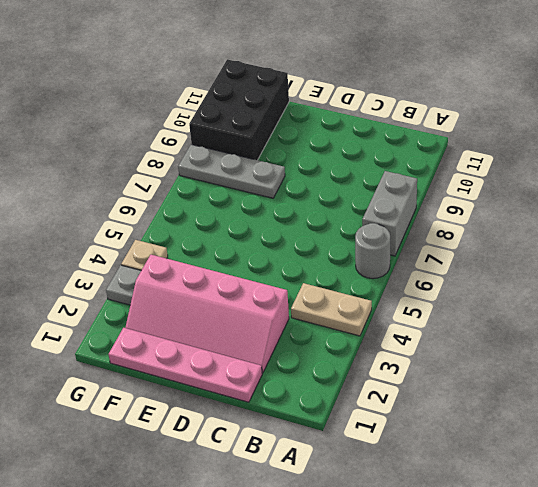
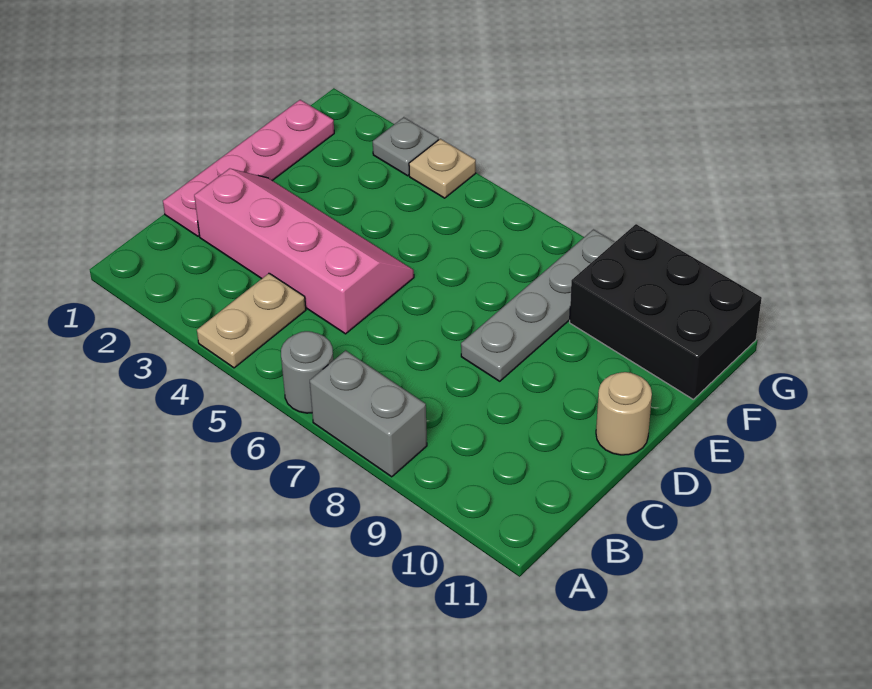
pink 2x4 slope [125,255,289,373] -> pink 2x4 slope turned to [194,169,414,334]
none -> tan 1x1 round brick [596,372,652,455]
grey 1x3 plate [178,144,285,198] -> grey 1x4 plate [461,230,615,381]

